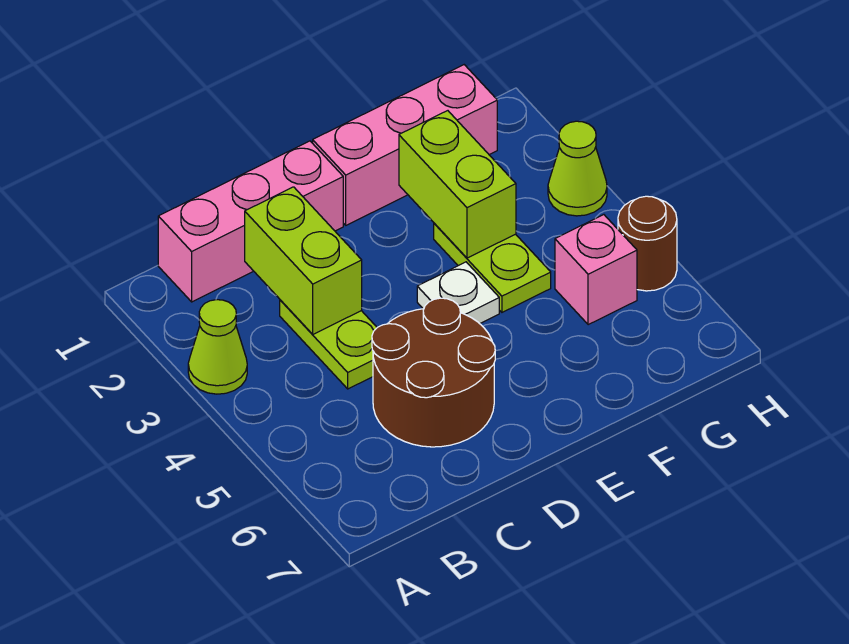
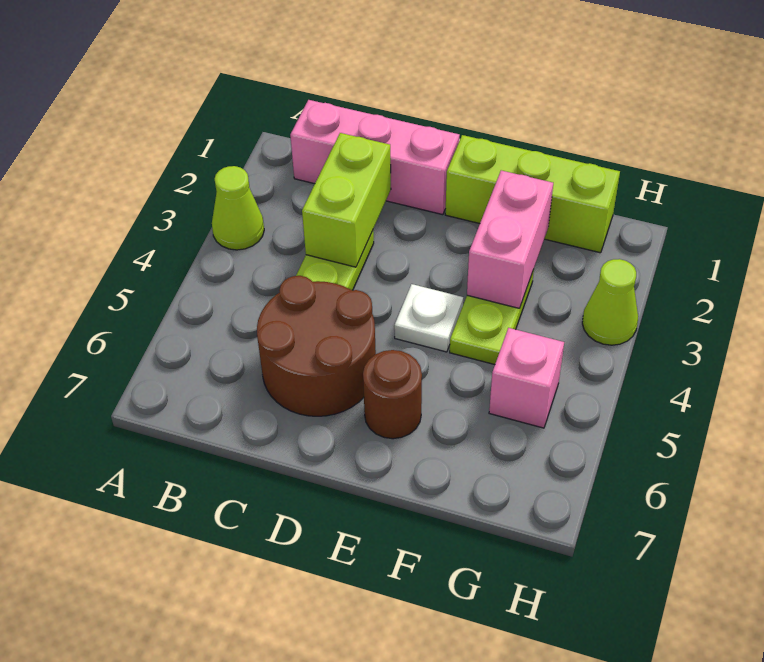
pink 1x3 brick [313,65,497,225] -> lime 1x3 brick [445,135,620,253]
lime 1x2 brick [399,111,516,258] -> pink 1x2 brick [467,170,553,309]
brown 1x1 round brick [618,196,677,291] -> brown 1x1 round brick moved to [363,350,422,439]

